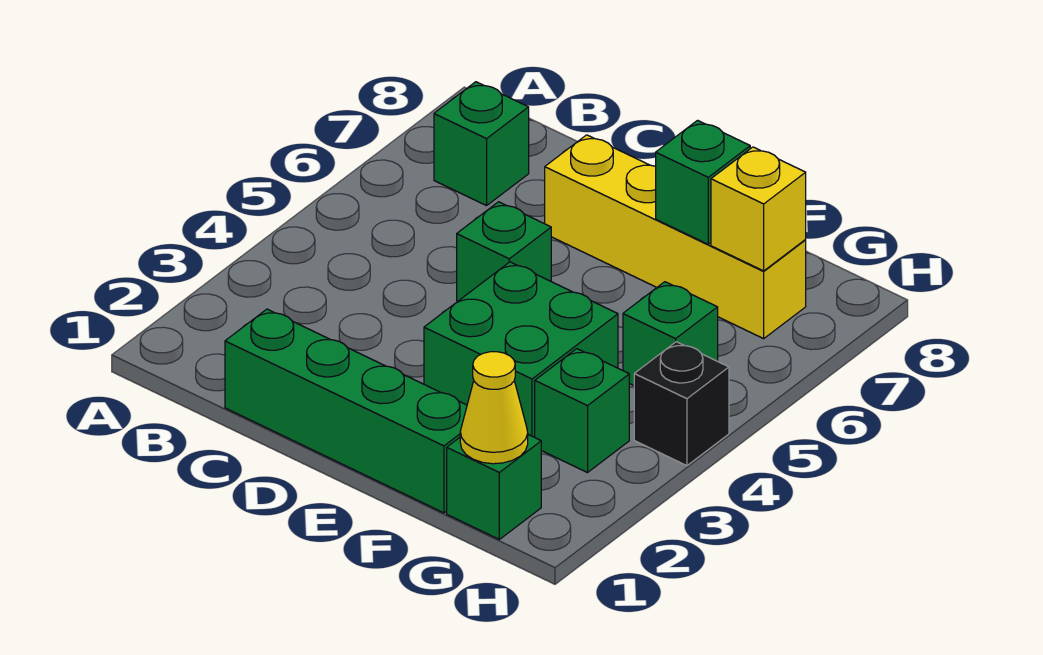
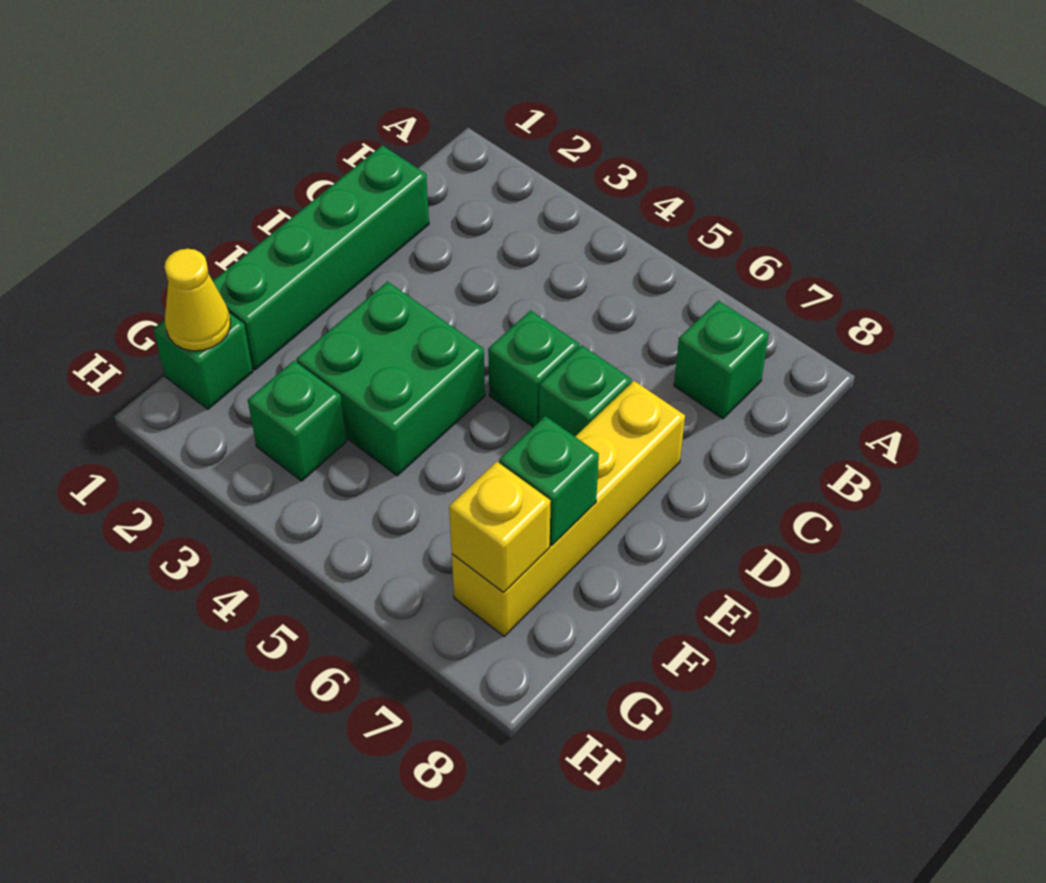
green 1x1 brick [623,282,718,386] -> green 1x1 brick moved to [539,345,631,436]
black 1x1 brick [634,342,729,466] -> none

